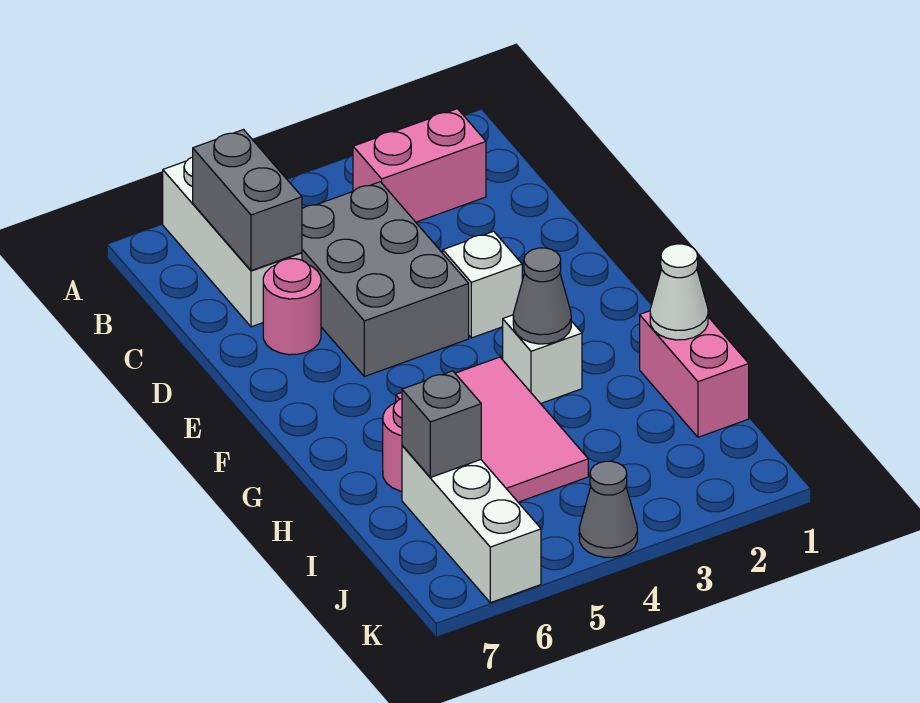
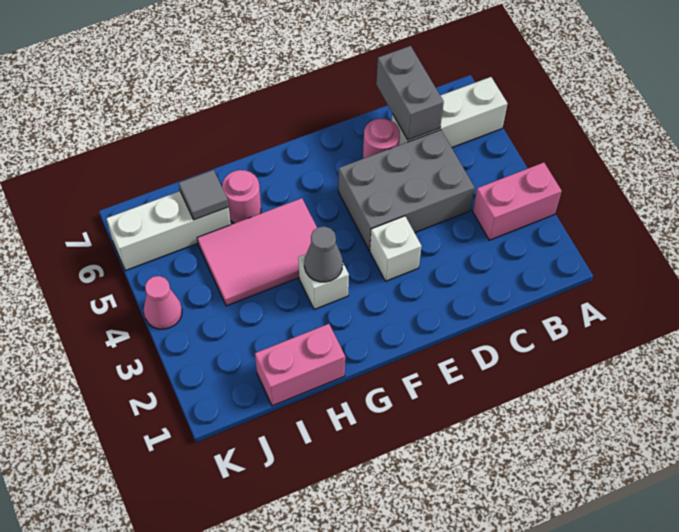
pink 1x2 brick [353,109,486,222] -> pink 1x2 brick turned to [473,163,562,240]
grey 1x2 brick [193,130,302,271] -> grey 1x2 brick turned to [376,46,444,140]
white 1x1 cone [650,244,708,340] -> none
grey 1x1 brick [402,371,481,478] -> grey 1x1 tile [179,170,229,220]
grey 1x1 cone [579,461,637,557] -> pink 1x1 cone [144,276,182,329]

